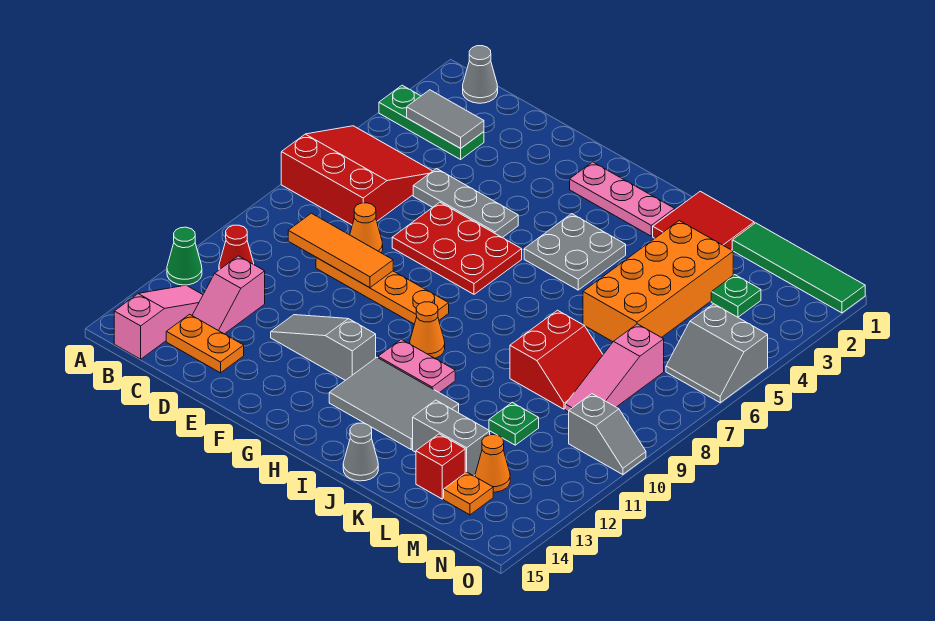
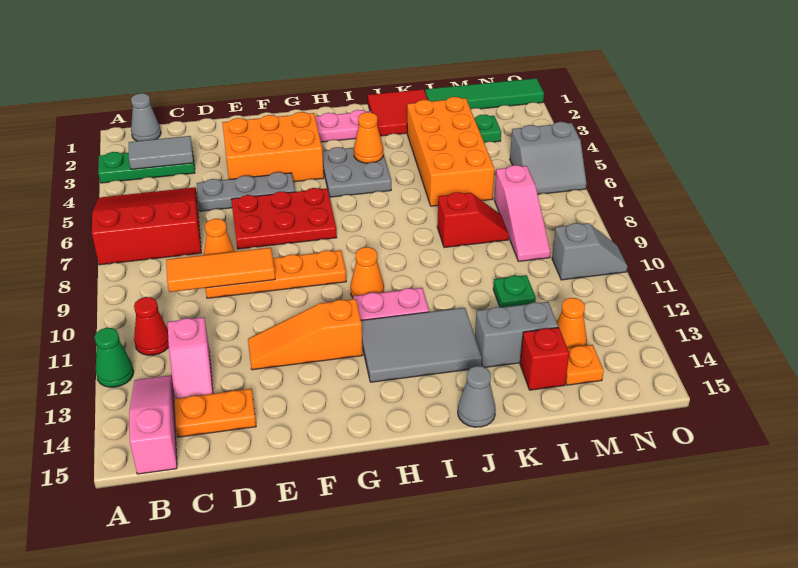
none -> orange 2x3 brick [222,112,324,182]
grey 1x3 slope [271,315,376,380] -> orange 1x3 slope [248,299,362,370]
none -> orange 1x1 cone [354,112,383,163]
red 2x2 slope [510,310,603,409] -> red 1x2 slope [437,192,509,248]

